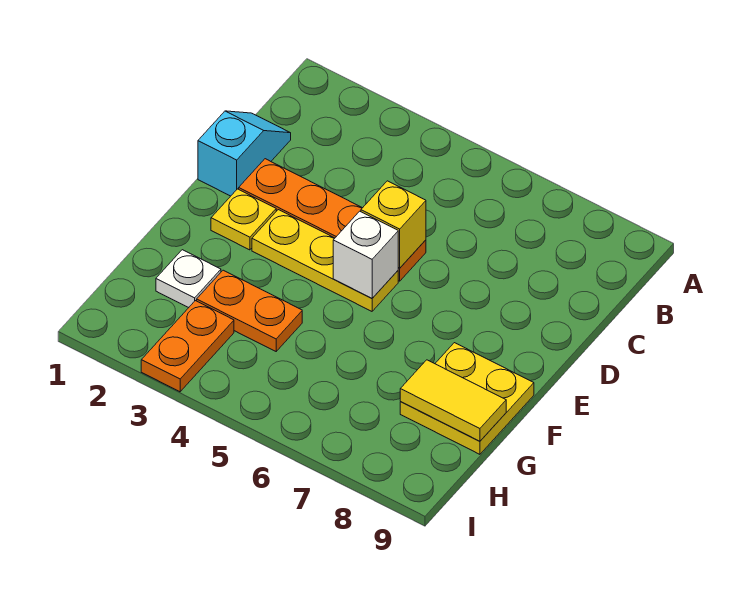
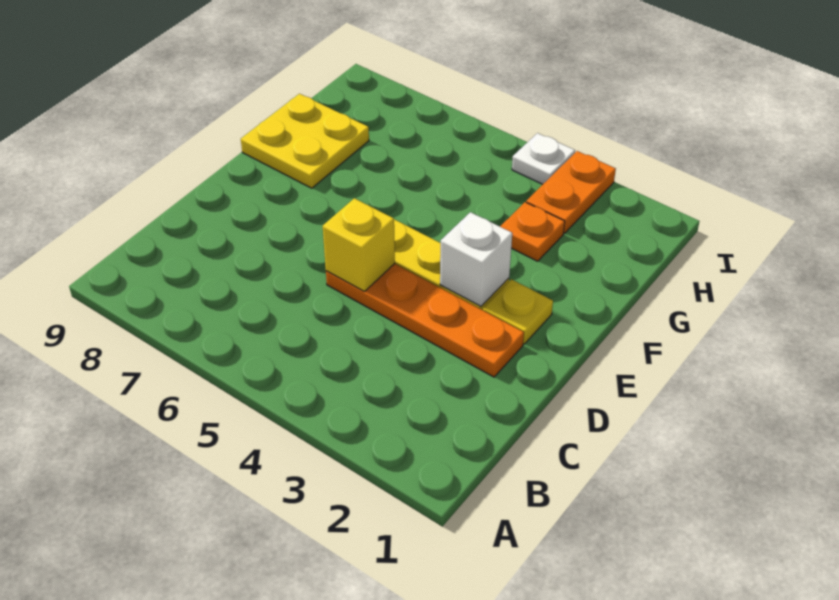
cyan 1x2 slope [198,111,291,196] -> none
white 1x1 brick [333,211,398,298] -> white 1x1 brick moved to [440,212,512,307]
white 1x1 plate [156,250,221,308] -> white 1x1 plate moved to [512,133,575,184]
orange 1x2 plate [197,270,302,351] -> orange 1x1 plate [500,202,565,261]
yellow 1x2 tile [400,360,506,441] -> none

